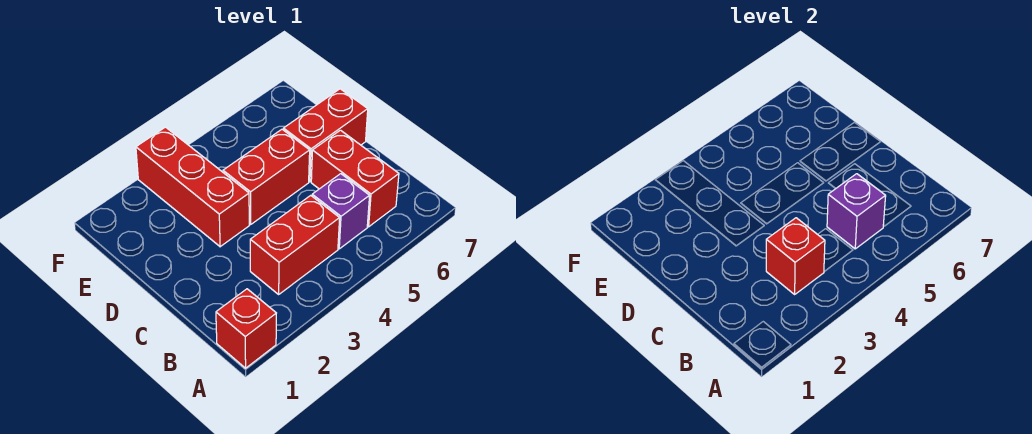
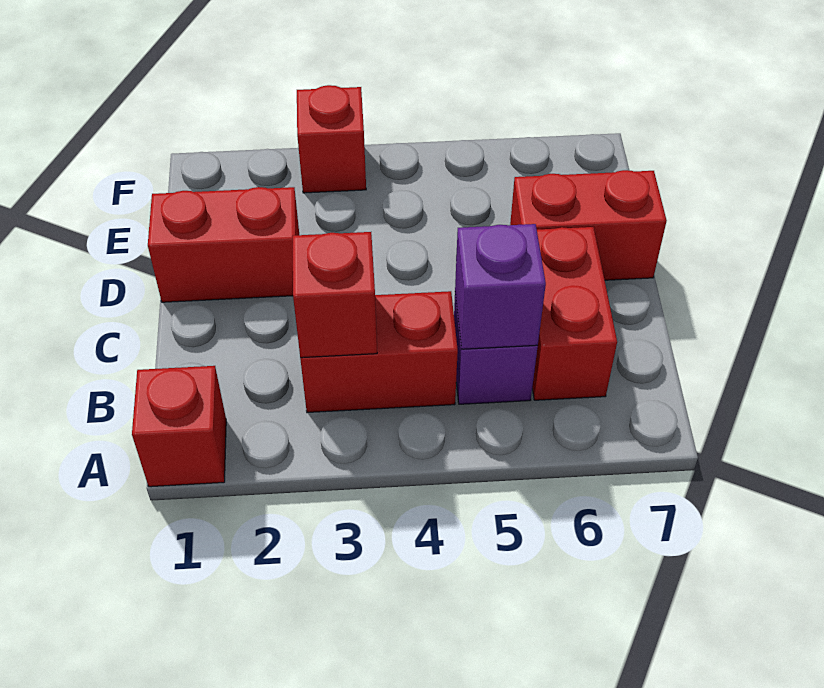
red 1x3 brick [136,127,249,247] -> red 1x1 brick [297,85,366,193]
red 1x2 brick [223,129,310,224] -> red 1x2 brick moved to [148,187,299,302]

